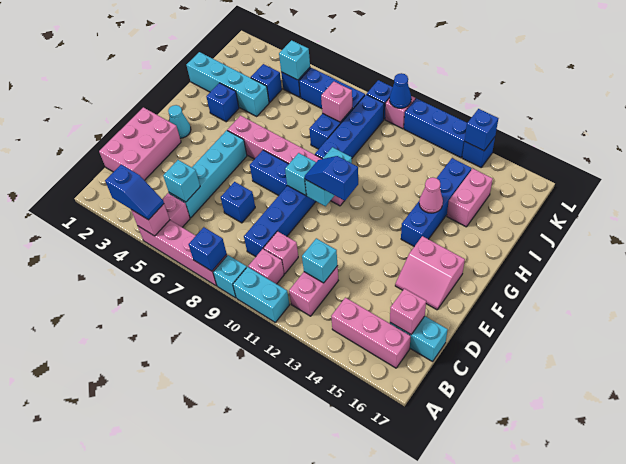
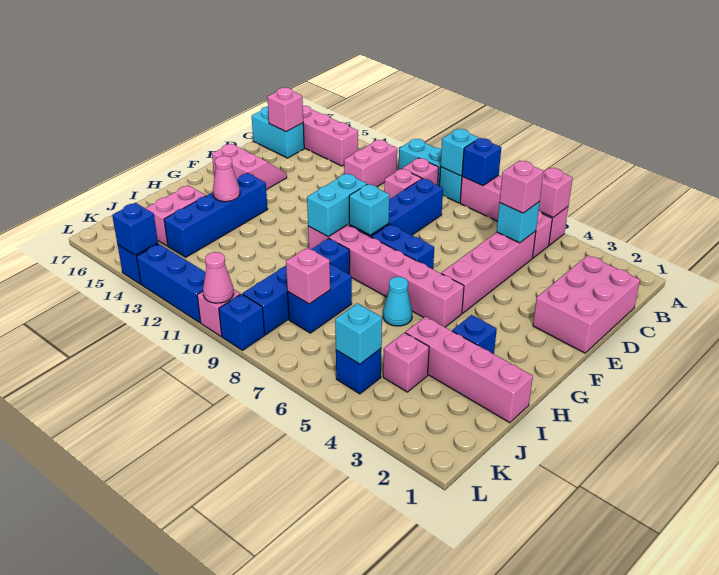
blue 1x2 slope [105,165,164,220] -> none
cyan 1x4 brick [169,130,247,218] -> pink 1x4 brick [441,231,536,313]
none -> pink 1x1 brick [500,161,544,213]
cyan 1x1 brick [302,238,338,283] -> cyan 1x1 brick moved to [441,129,479,176]
blue 1x1 brick [221,182,255,223] -> none
cyan 1x1 cone [168,105,191,138] -> cyan 1x1 cone moved to [383,277,412,326]
blue 1x2 slope [305,156,358,201] -> none
cyan 1x4 brick [186,52,269,116] -> pink 1x4 brick [405,317,533,423]
blue 1x1 brick [251,64,282,102] -> pink 1x1 brick [383,333,429,392]
blue 1x3 brick [299,68,365,109] -> none
blue 1x1 cone [390,73,411,108] -> pink 1x1 cone [203,252,234,303]

